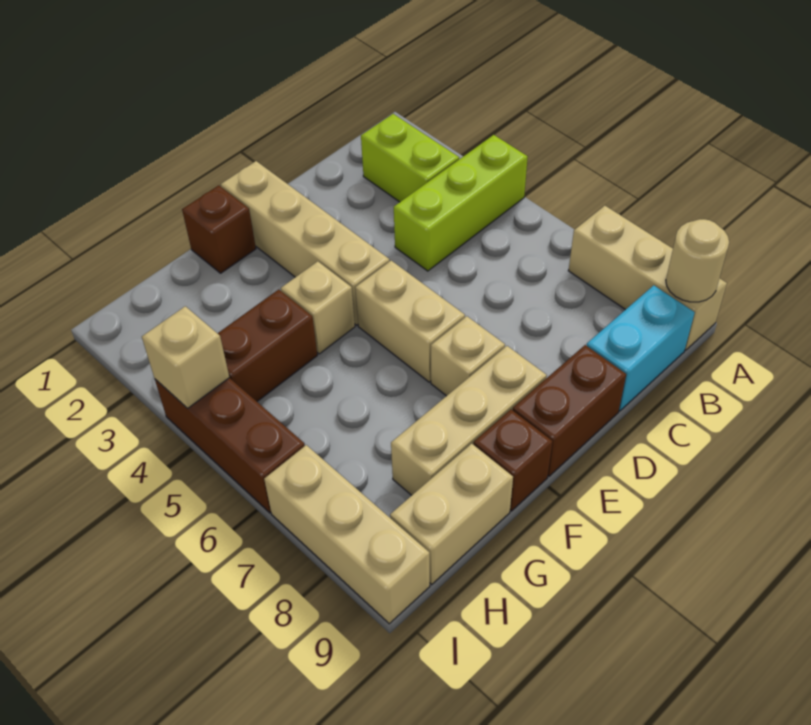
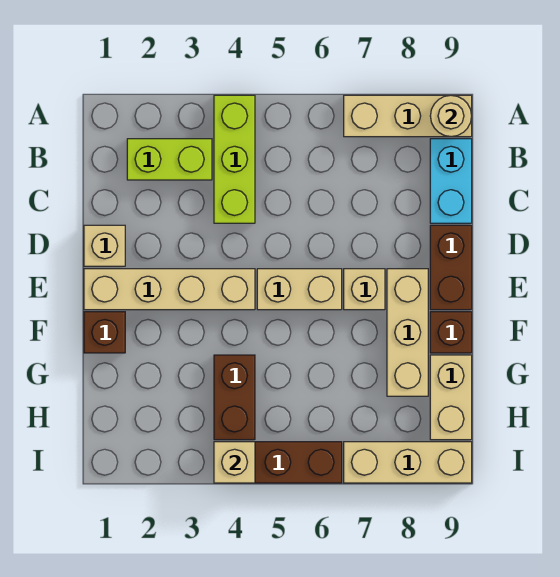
tan 1x1 brick [281,261,355,354] -> tan 1x1 brick moved to [84,225,125,266]

